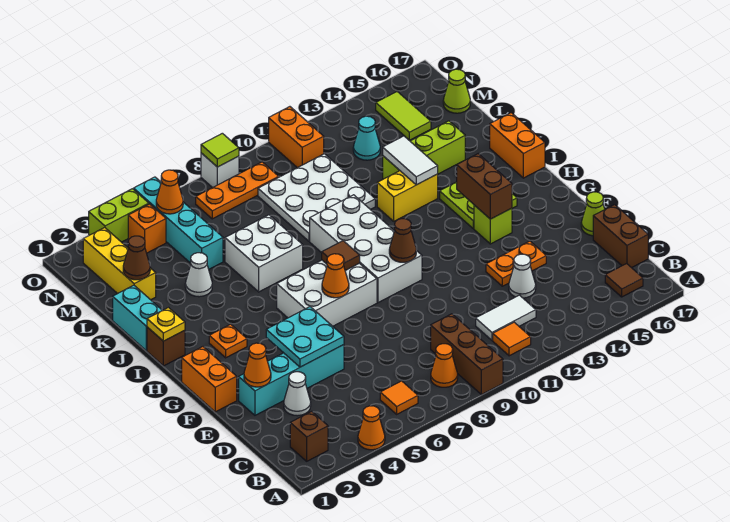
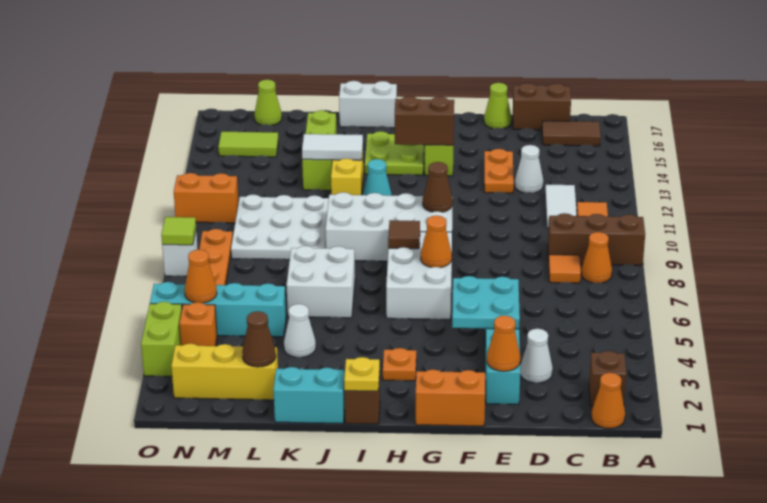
orange 1x1 cone [358,406,385,450] -> orange 1x1 cone moved to [591,373,625,428]
orange 1x1 tile [380,381,418,414] -> orange 1x1 tile moved to [549,255,581,283]
brown 1x1 tile [605,264,643,297] -> brown 1x2 tile [542,121,601,146]
orange 1x2 brick [490,113,545,178] -> white 1x2 brick [339,81,397,128]
cyan 1x1 cone [353,116,380,160] -> cyan 1x1 cone moved to [363,159,392,196]

